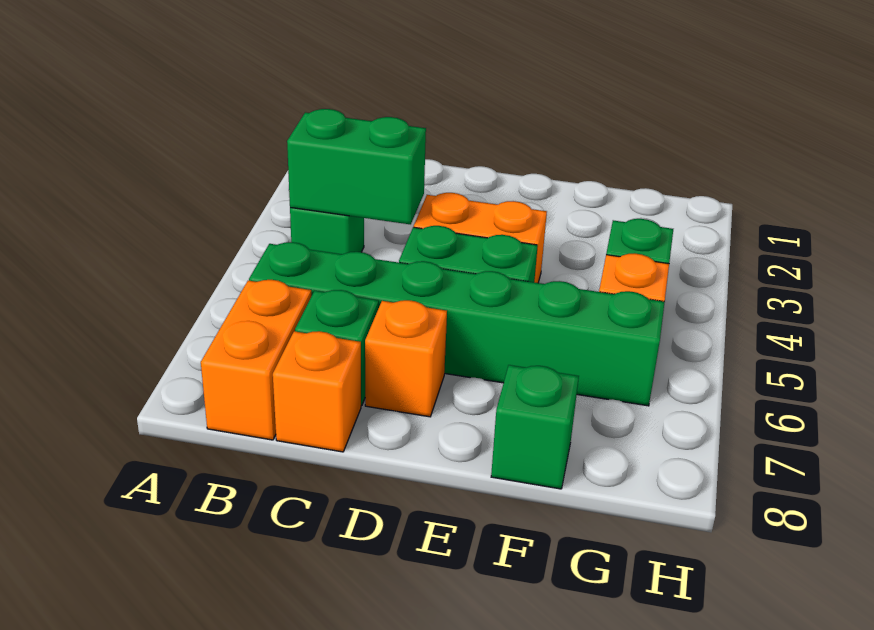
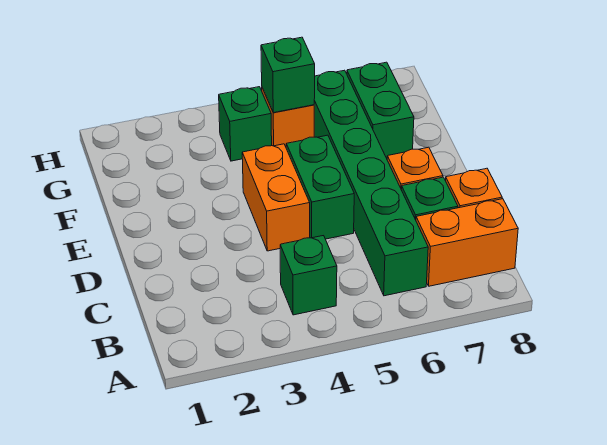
green 1x2 brick [287,109,426,224] -> green 1x2 brick moved to [347,62,414,158]
green 1x1 brick [491,365,579,489] -> green 1x1 brick moved to [261,37,315,113]

